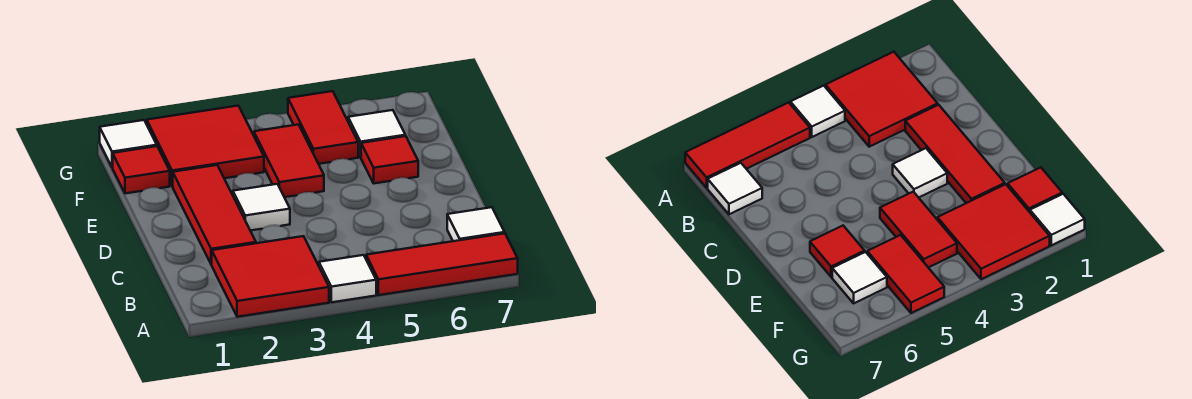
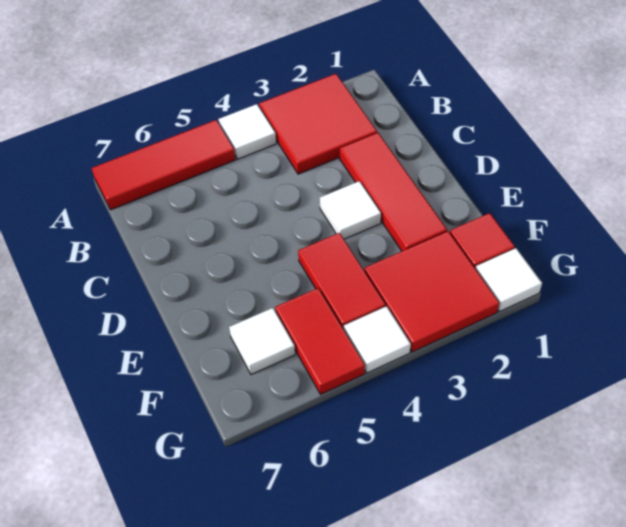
white 1x1 tile [447,207,505,241] -> white 1x1 tile moved to [344,306,411,373]
red 1x1 tile [361,136,418,183] -> none

